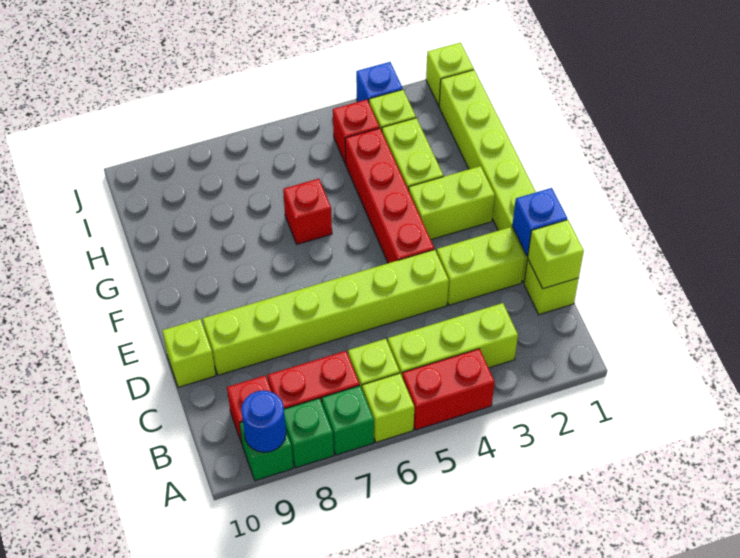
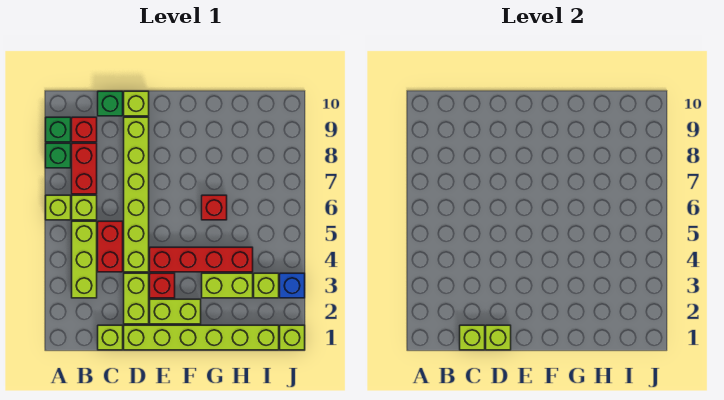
red 1x2 brick [402,349,495,430] -> red 1x2 brick moved to [98,221,123,272]
green 1x1 brick [322,386,374,455] -> green 1x1 brick moved to [98,91,123,116]
blue 1x1 round brick [241,390,286,452] -> none
blue 1x1 brick [512,188,567,256] -> lime 1x1 brick [486,325,511,350]
lime 1x2 brick [409,166,495,240] -> lime 1x2 brick turned to [150,299,201,324]
red 1x1 brick [333,100,380,164] -> red 1x1 brick moved to [150,273,175,298]

